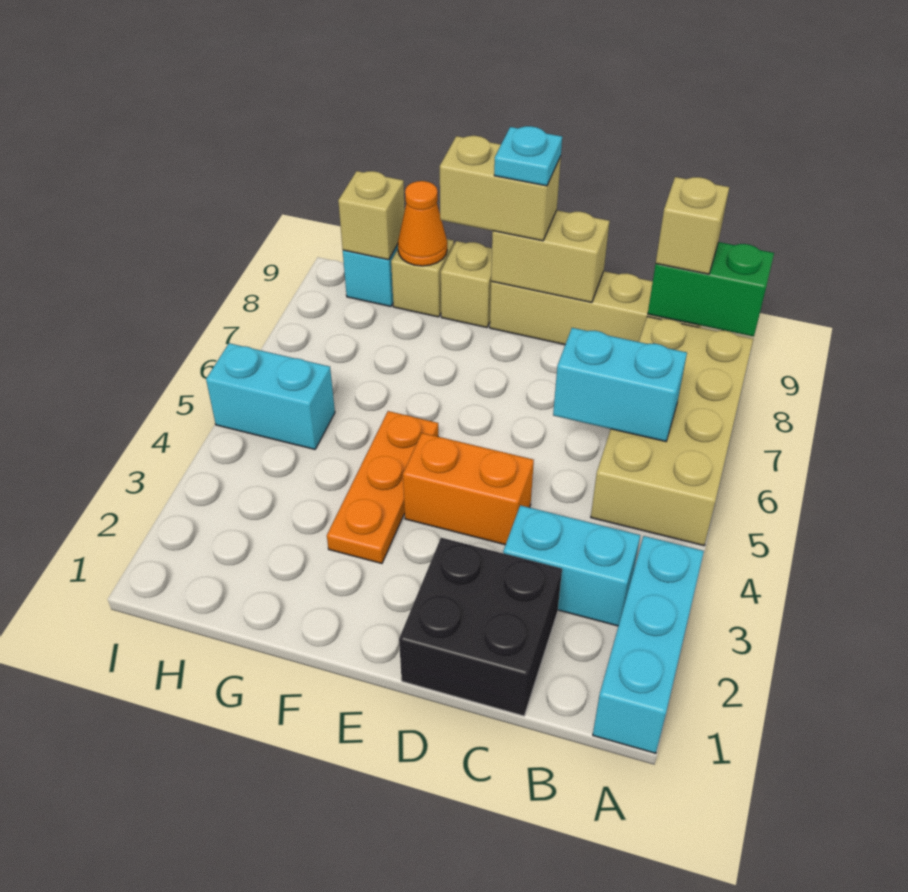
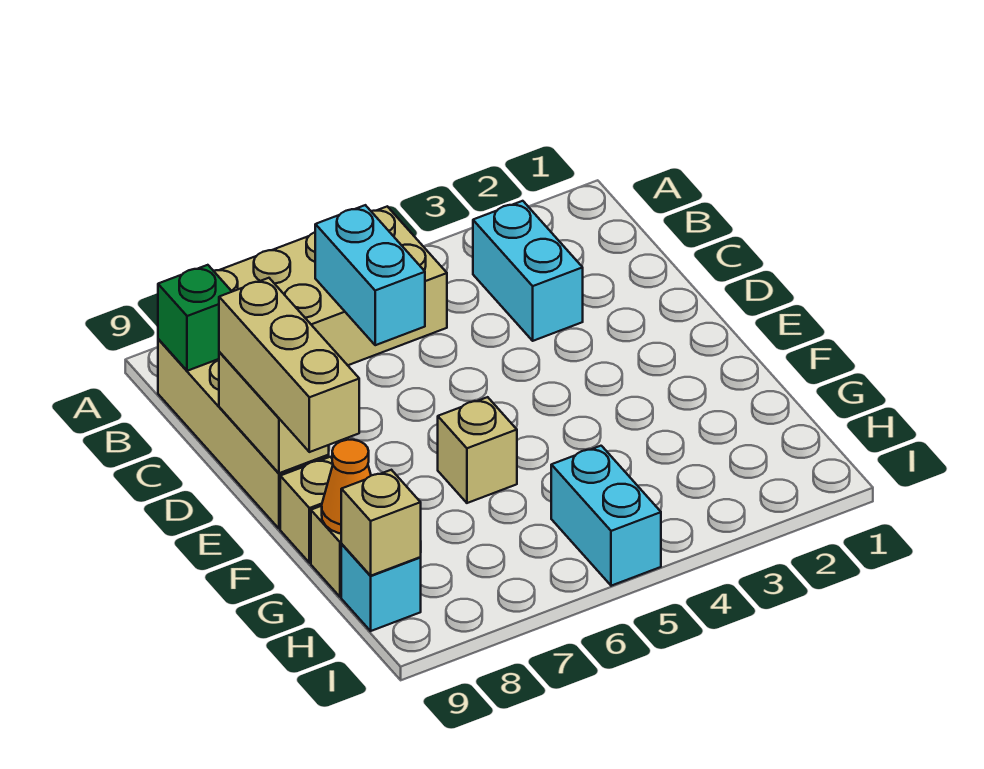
cyan 1x3 brick [593,536,704,753] -> none
green 1x2 brick [648,242,774,337] -> green 1x1 brick [158,265,232,371]
tan 1x1 brick [656,177,729,274] -> tan 1x1 brick moved to [438,397,517,503]
black 2x2 brick [399,538,562,716] -> none
orange 1x2 brick [403,433,534,545] -> none
tan 1x2 brick [440,136,561,241] -> tan 1x3 brick [219,278,359,452]
cyan 1x1 plate [494,126,562,186] -> none
orange 1x3 plate [327,411,438,564] -> none

